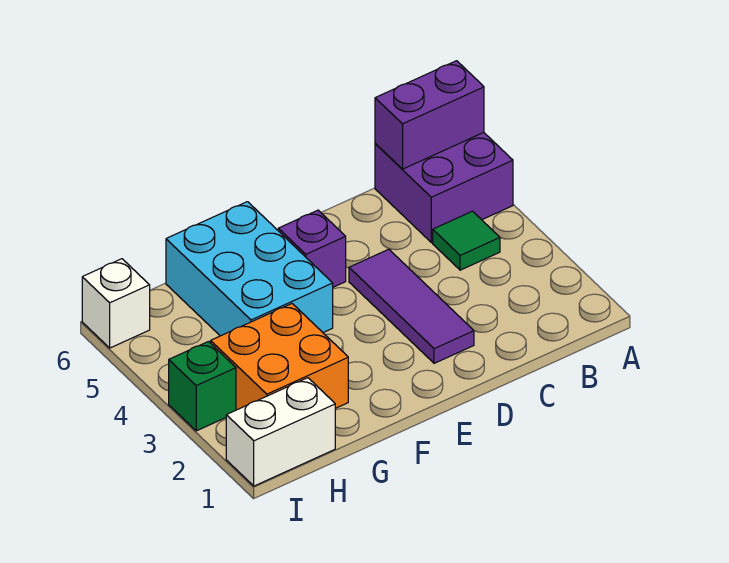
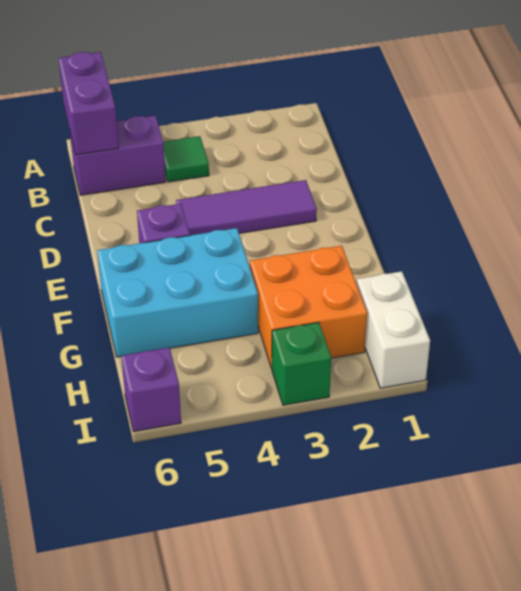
purple 2x2 brick [375,133,513,243] -> purple 1x2 brick [70,115,166,195]
white 1x1 brick [82,259,150,348] -> purple 1x1 brick [122,347,181,432]

